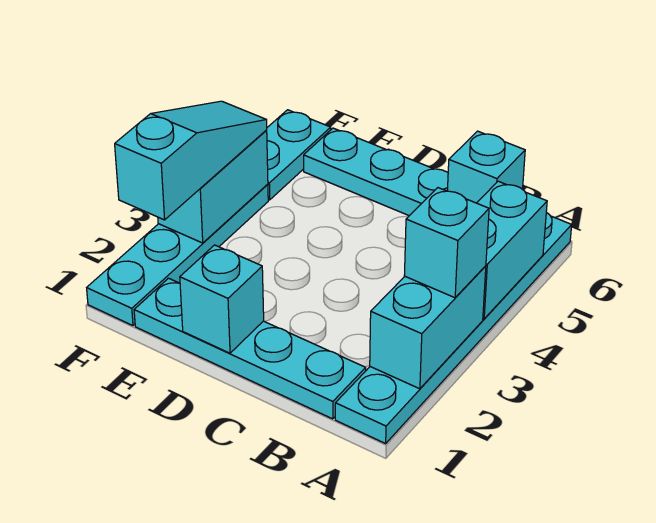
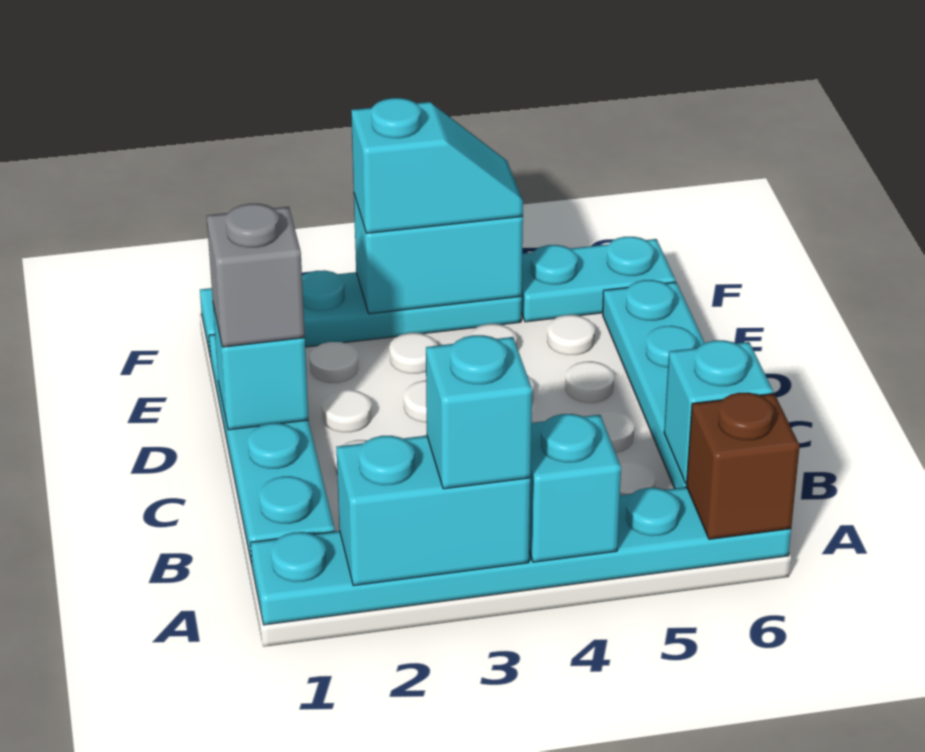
cyan 1x2 brick [477,181,547,319] -> cyan 1x1 brick [529,414,621,562]
none -> brown 1x1 brick [687,392,800,539]
none -> grey 1x1 brick [207,204,305,347]
cyan 1x3 slope [115,101,267,220] -> cyan 1x2 slope [351,98,523,233]

